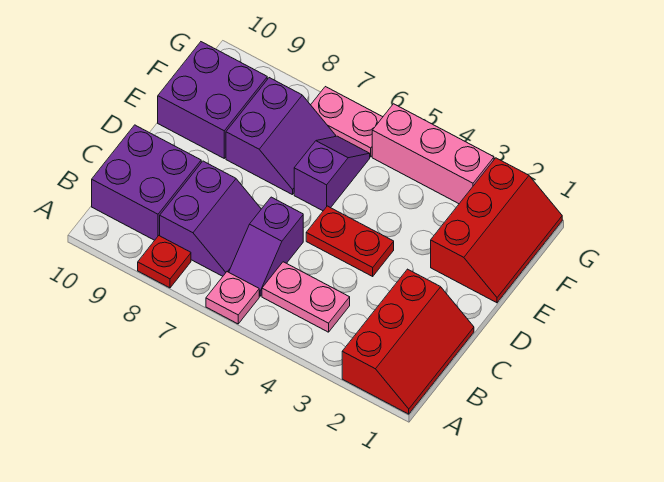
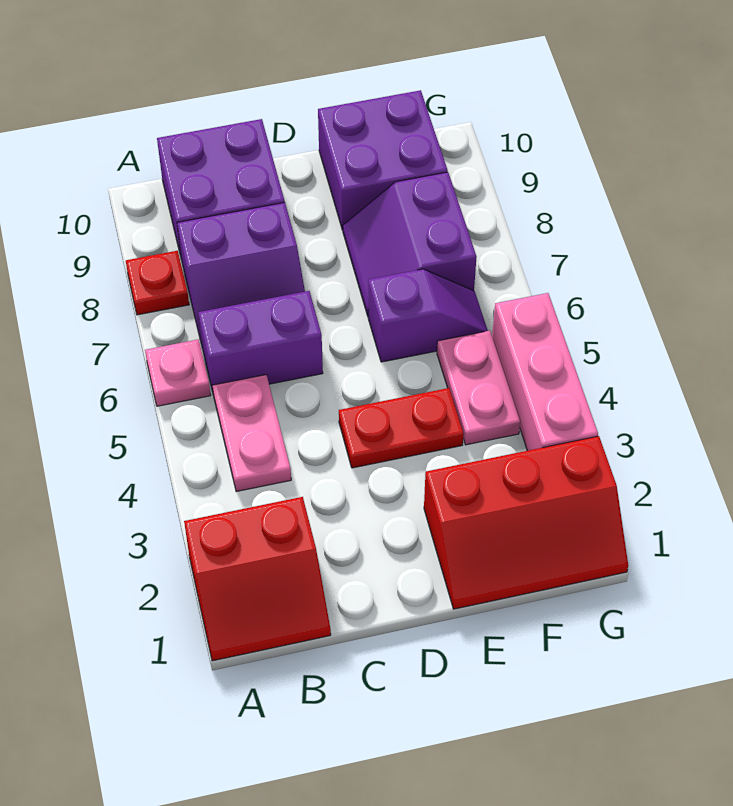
red 2x3 slope [342,269,474,414] -> red 2x2 slope [184,497,331,661]
purple 1x2 slope [229,197,303,296] -> purple 1x2 brick [198,291,323,392]
red 1x2 plate [306,206,394,276] -> red 1x2 plate turned to [339,388,464,468]
purple 2x2 slope [226,78,336,195] -> purple 2x2 slope turned to [343,172,477,316]
pink 1x2 plate [311,87,382,157] -> pink 1x2 plate moved to [437,331,520,445]

